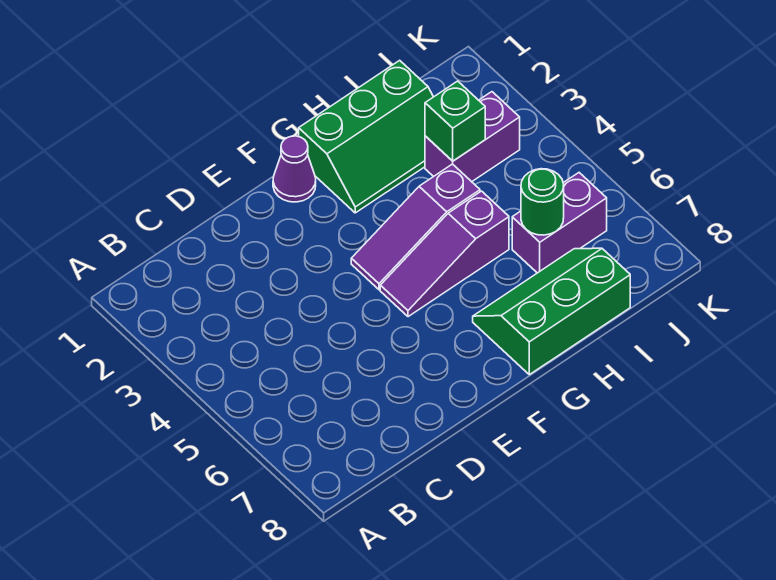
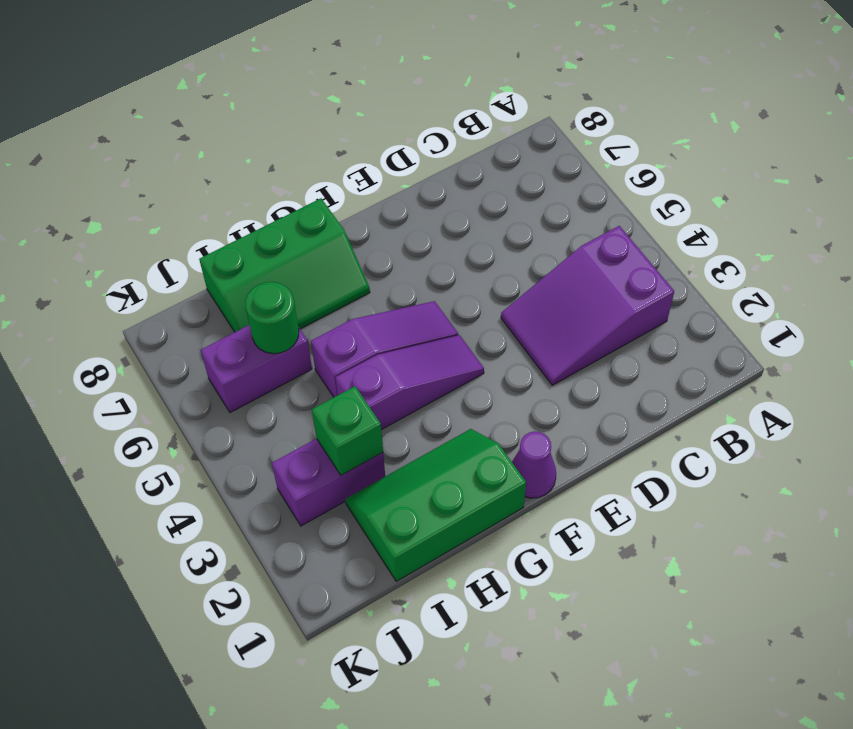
none -> purple 2x3 slope [501,226,674,385]

